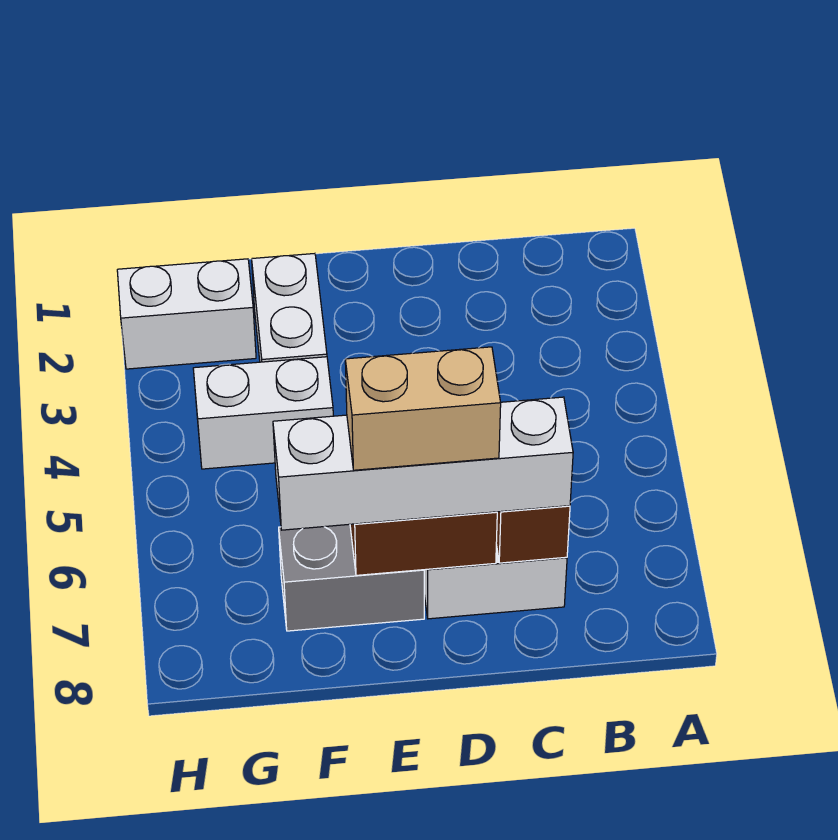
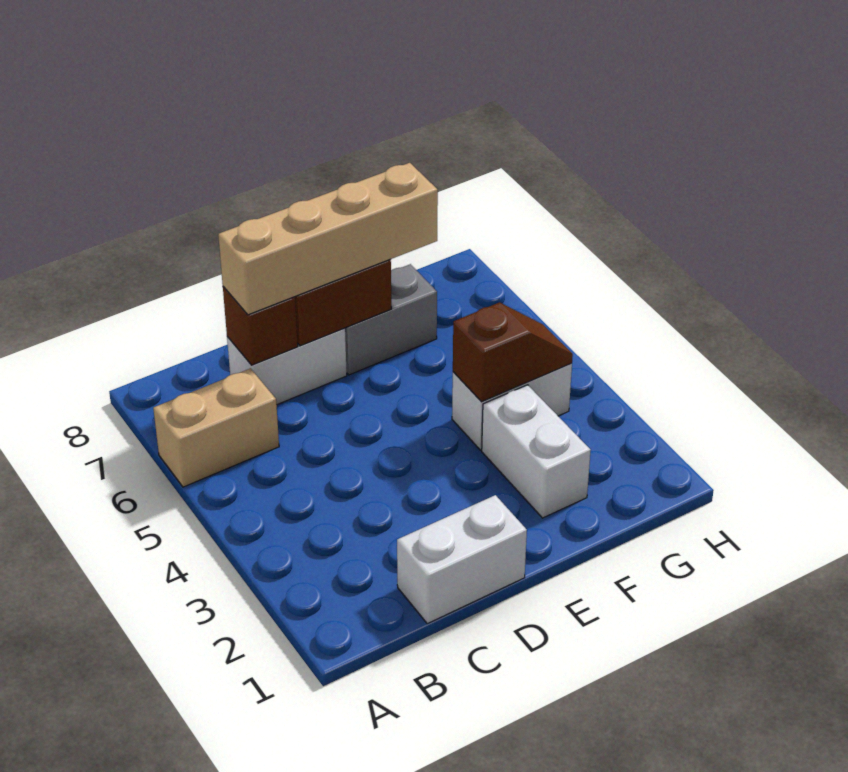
white 1x4 brick [273,397,573,530] -> tan 1x4 brick [218,163,438,315]
tan 1x2 brick [345,347,501,470] -> tan 1x2 brick moved to [153,368,279,487]
none -> brown 1x2 slope [453,302,573,402]
white 1x2 brick [117,259,256,369] -> white 1x2 brick moved to [397,495,527,624]

